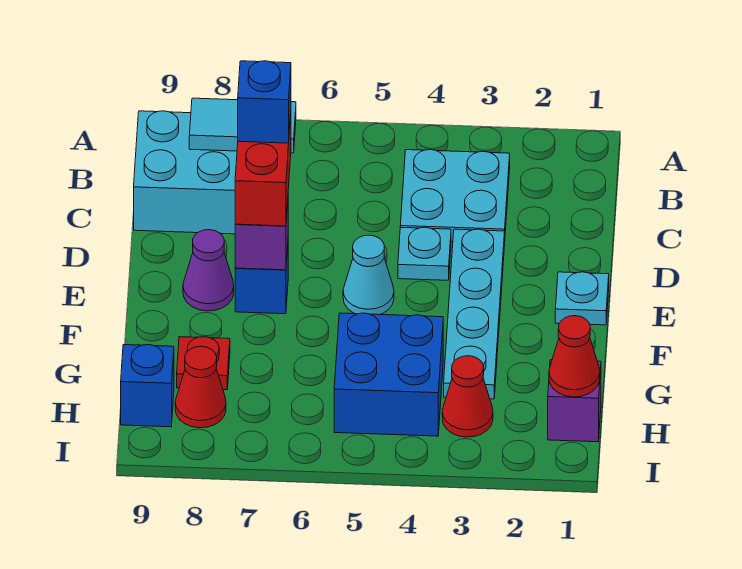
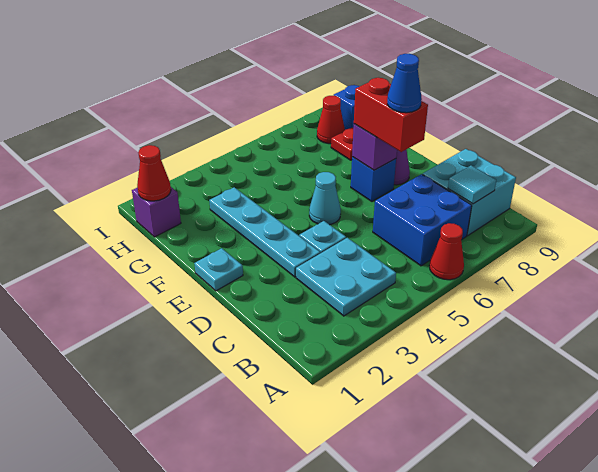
cyan 1x2 tile [189,98,296,153] -> cyan 1x1 tile [448,165,496,204]
blue 1x1 brick [238,61,291,143] -> blue 1x1 cone [387,54,422,113]
blue 2x2 brick [334,313,443,436] -> blue 2x2 brick moved to [373,174,472,266]
red 1x1 cone [442,356,493,437] -> red 1x1 cone moved to [430,223,464,280]

